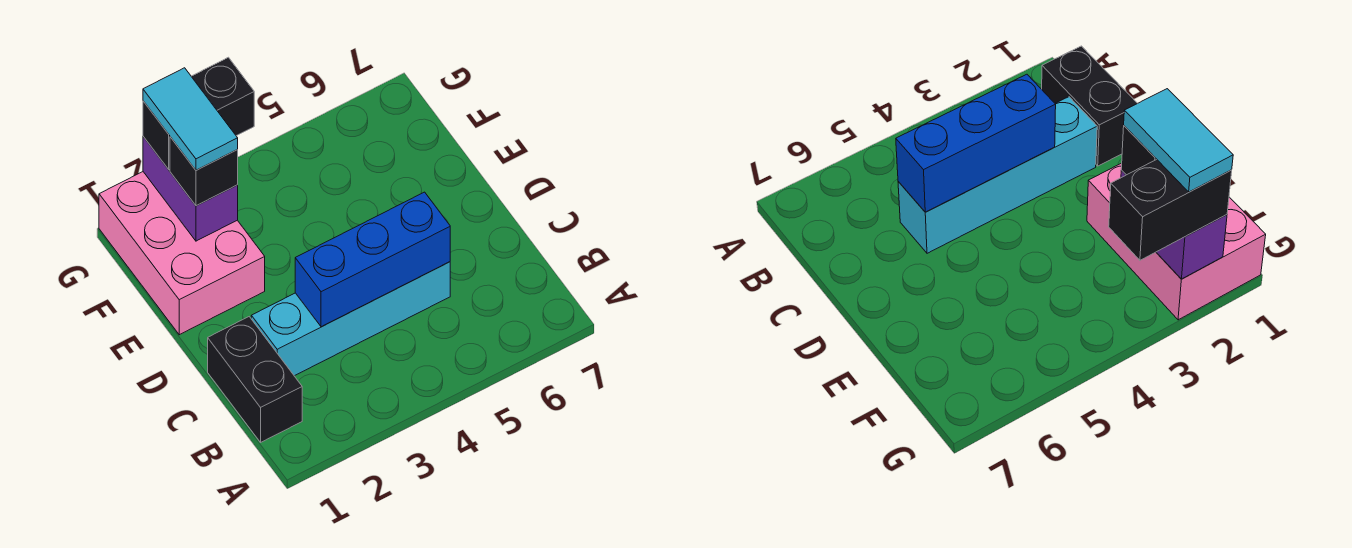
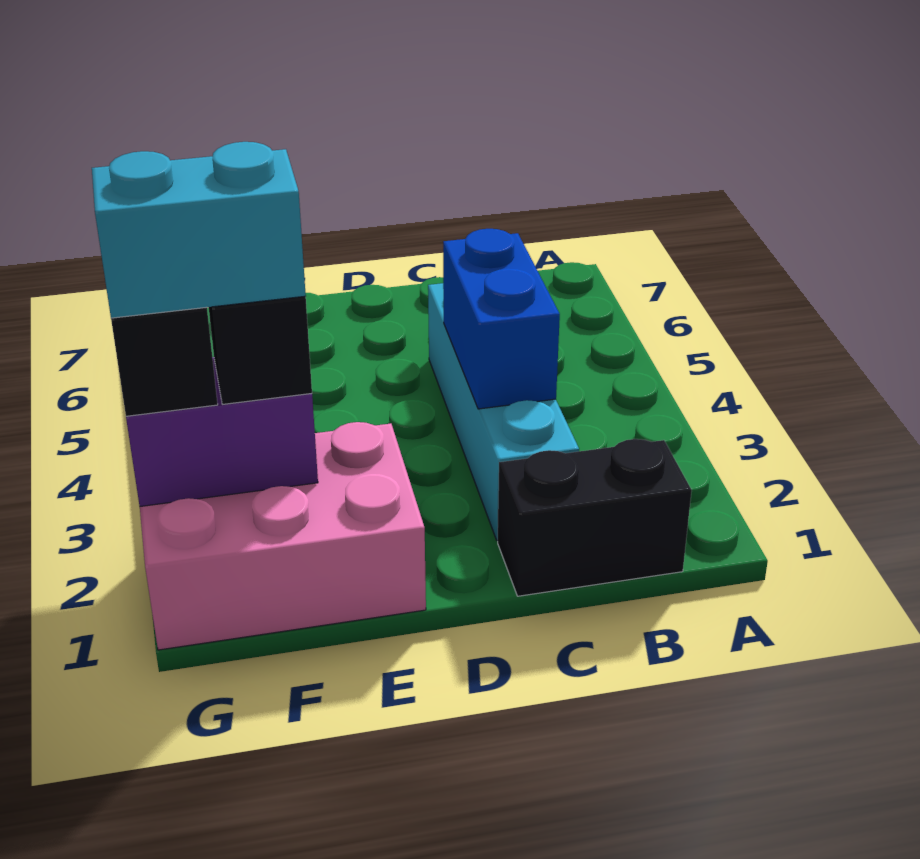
blue 1x3 brick [295,192,450,327] -> blue 1x2 brick [443,229,560,409]
cyan 1x2 tile [143,68,238,170] -> cyan 1x2 brick [92,142,306,318]

